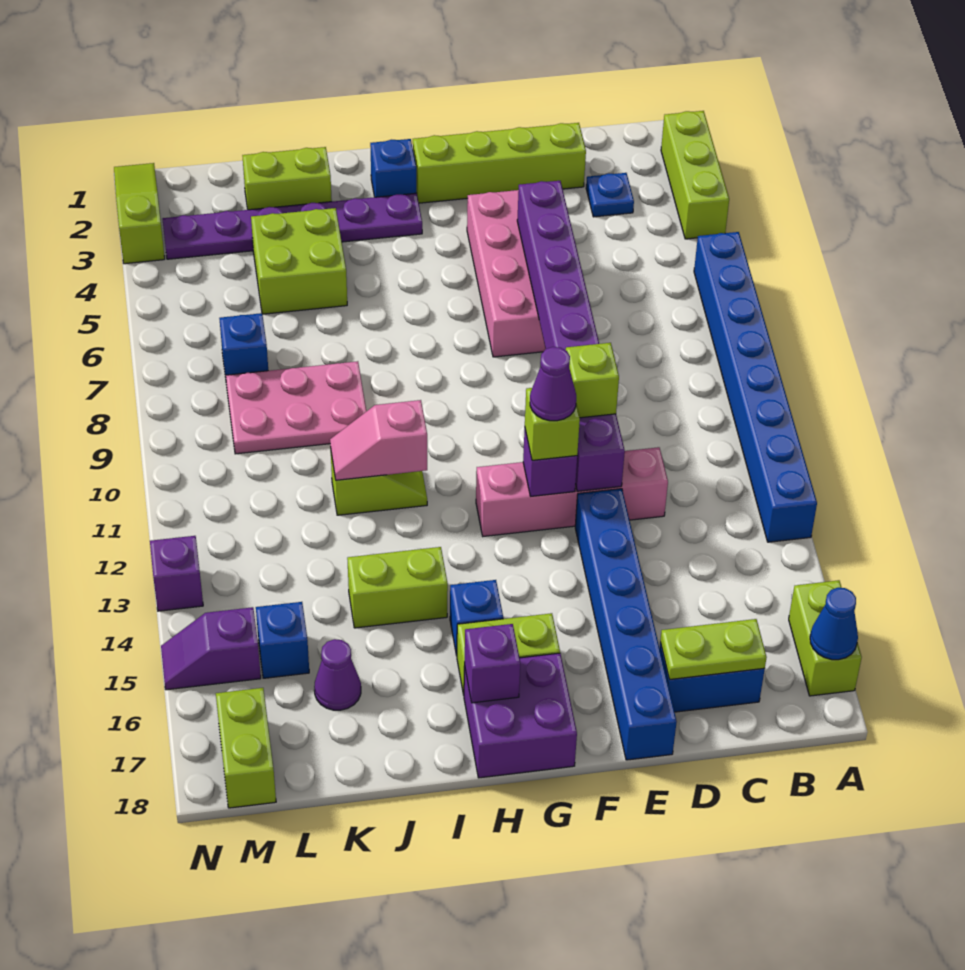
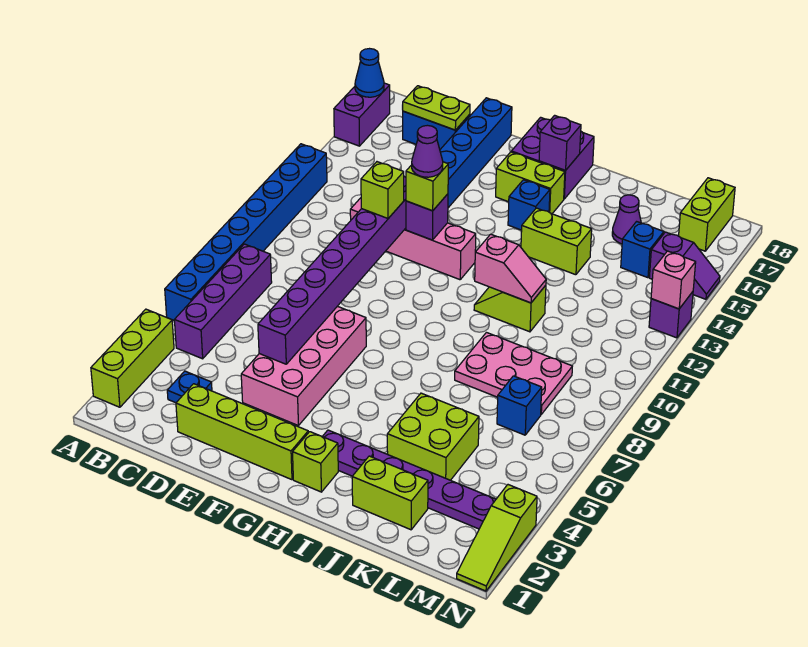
lime 1x2 brick [789,580,862,696] -> purple 1x2 brick [334,83,390,146]
none -> purple 1x4 brick [174,244,272,359]
blue 1x1 brick [370,139,416,197] -> lime 1x1 brick [293,432,338,492]
none -> pink 1x1 brick [651,251,696,309]

